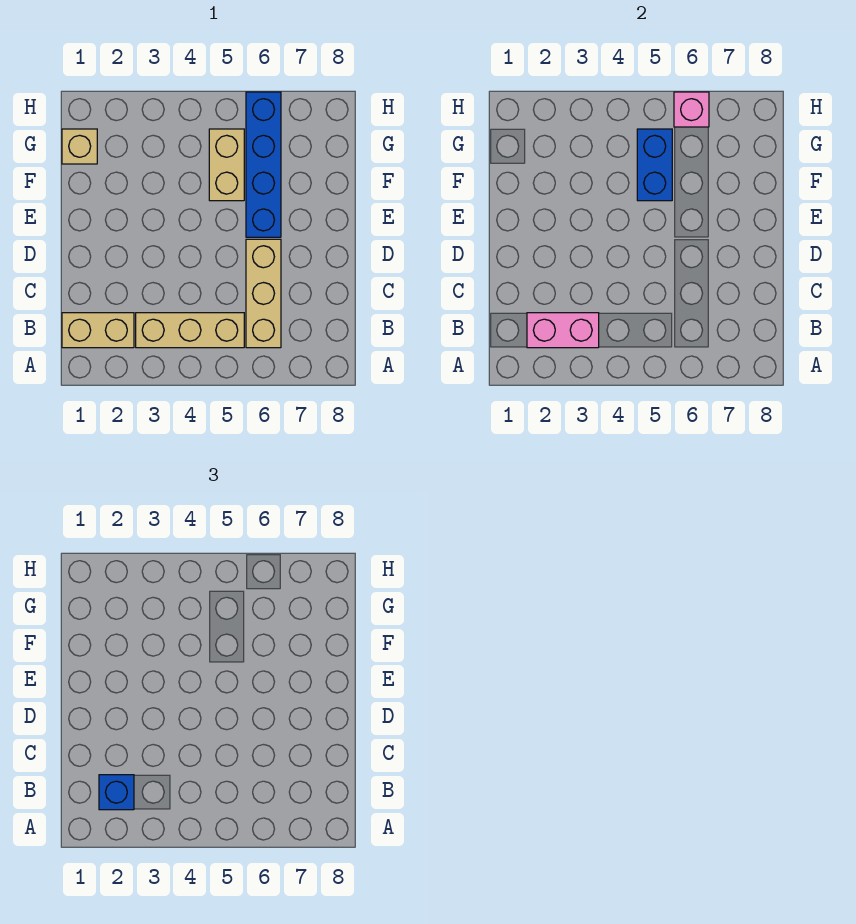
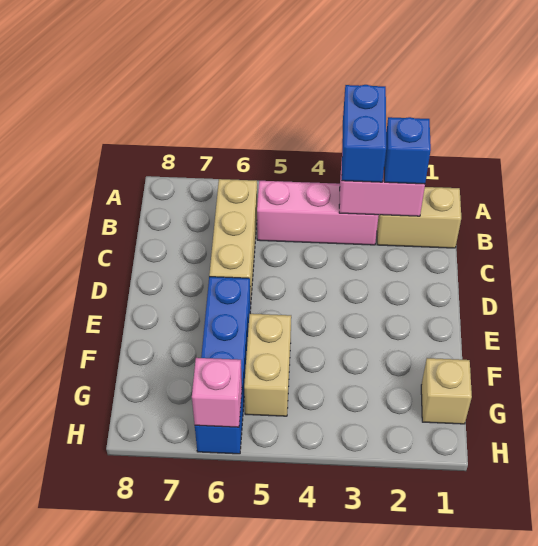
tan 1x3 brick [136,313,244,348] -> pink 1x3 brick [257,181,379,245]
blue 1x2 brick [637,129,672,201] -> blue 1x2 brick moved to [342,85,386,182]

